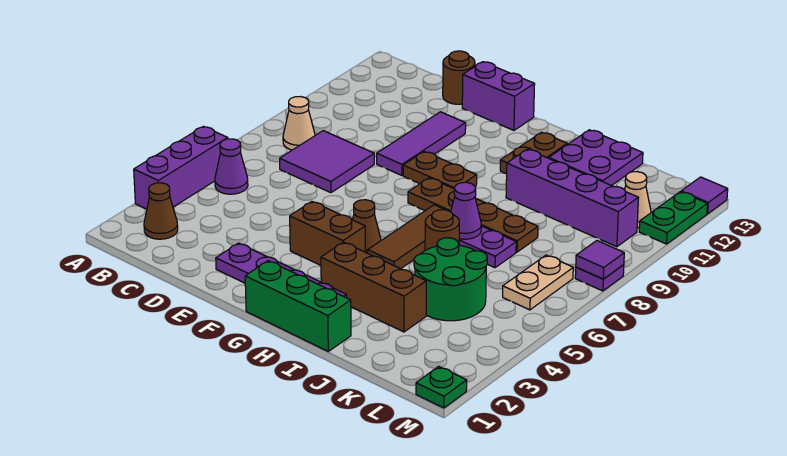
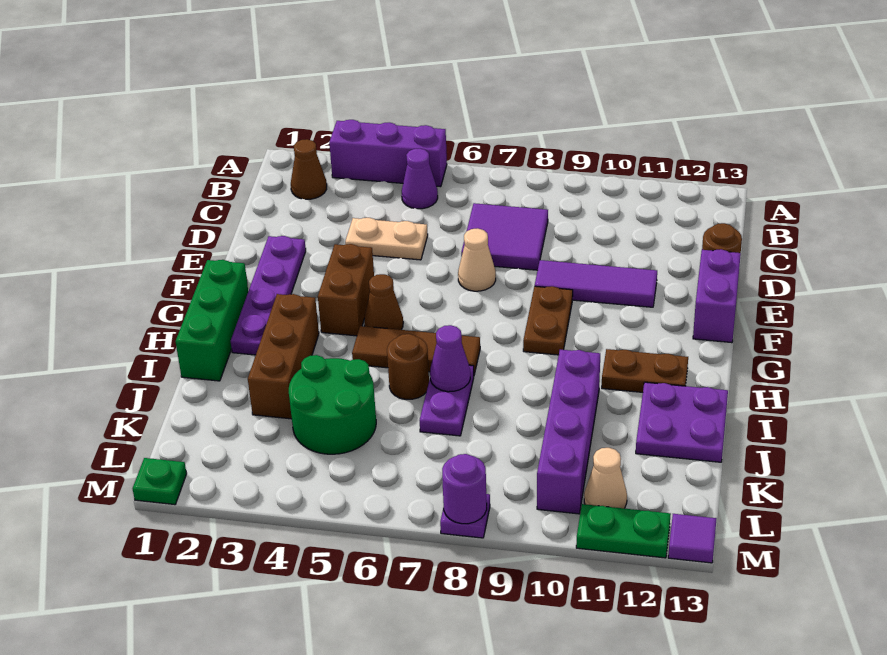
tan 1x1 cone [283,97,315,150] -> tan 1x1 cone moved to [458,228,496,291]
brown 1x4 plate [408,178,538,252] -> none
tan 1x2 plate [503,255,573,310] -> tan 1x2 plate moved to [345,218,428,260]
purple 1x1 tile [576,241,624,279] -> purple 1x1 round brick [442,454,487,524]

